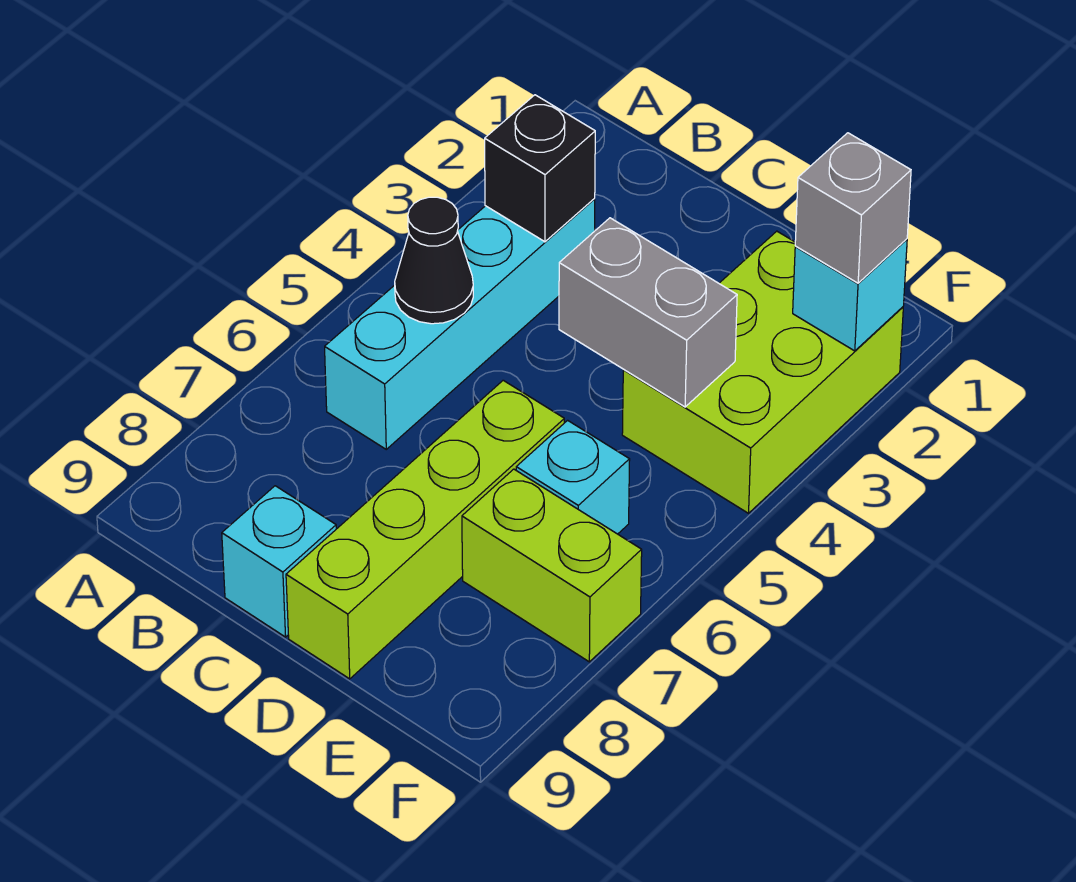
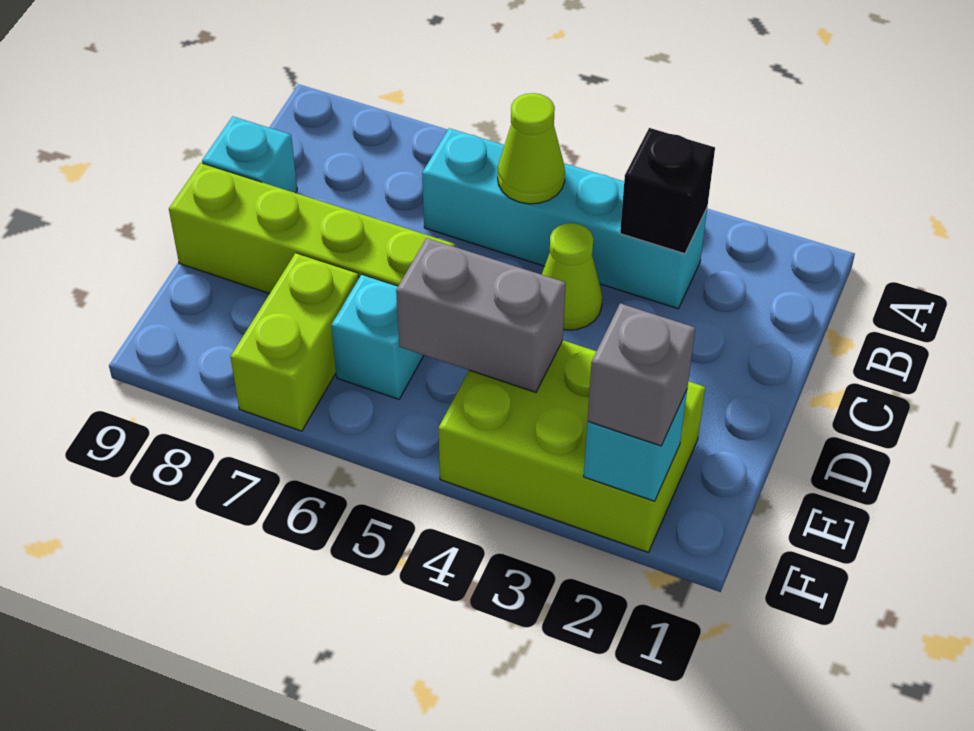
black 1x1 cone [395,197,473,324] -> lime 1x1 cone [498,93,565,204]
none -> lime 1x1 cone [542,223,602,330]
grey 1x2 brick [559,218,737,407] -> grey 1x2 brick turned to [396,238,566,392]

